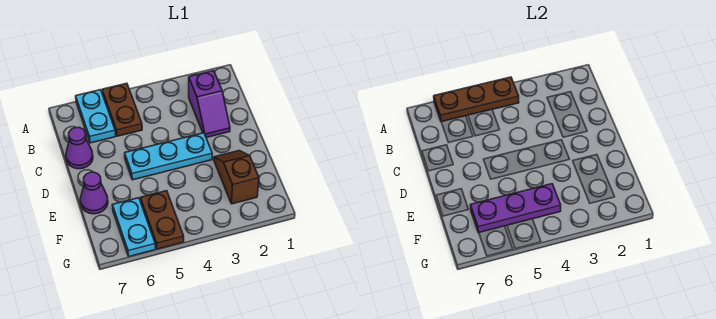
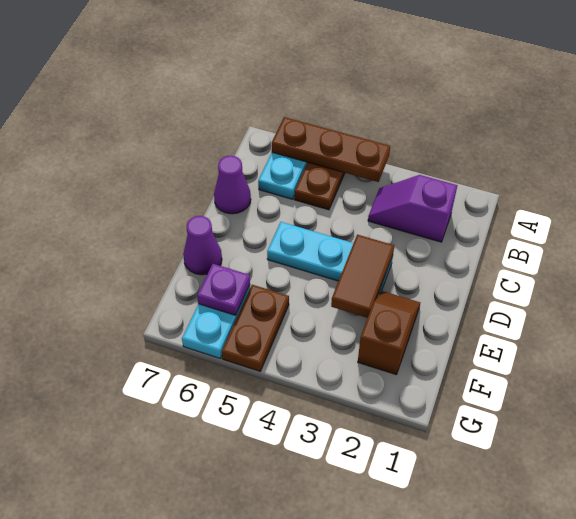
purple 1x2 slope [189,71,230,138] -> purple 1x2 slope turned to [368,175,457,242]
none -> brown 1x2 tile [331,235,394,318]
purple 1x3 plate [471,184,561,233] -> purple 1x1 plate [197,264,250,315]

